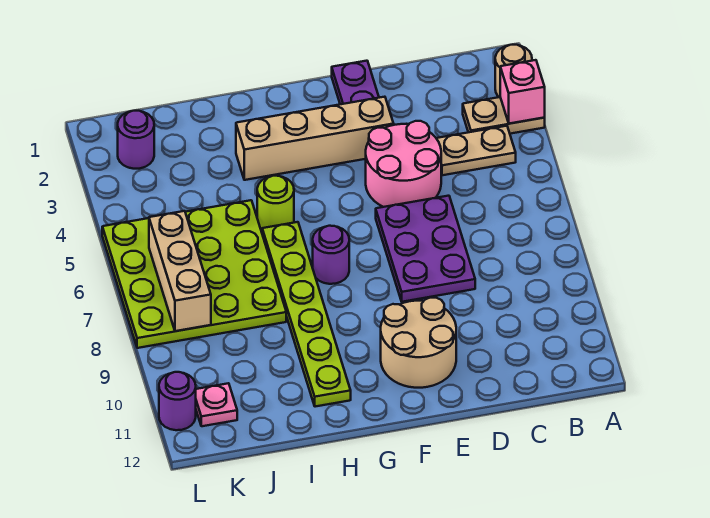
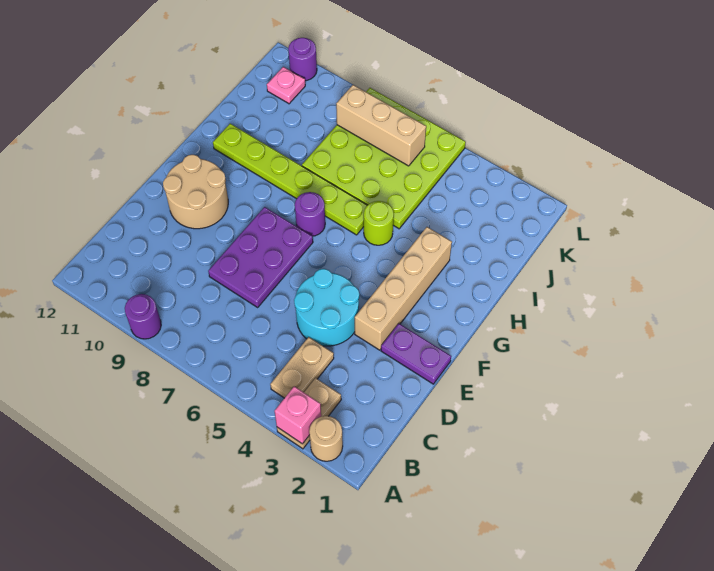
pink 2x2 round brick [366,121,441,207] -> cyan 2x2 round brick [294,269,359,346]
purple 2x3 plate [376,196,475,302] -> purple 2x3 plate turned to [208,207,313,307]
purple 1x1 round brick [118,111,154,169] -> purple 1x1 round brick moved to [125,294,161,339]

